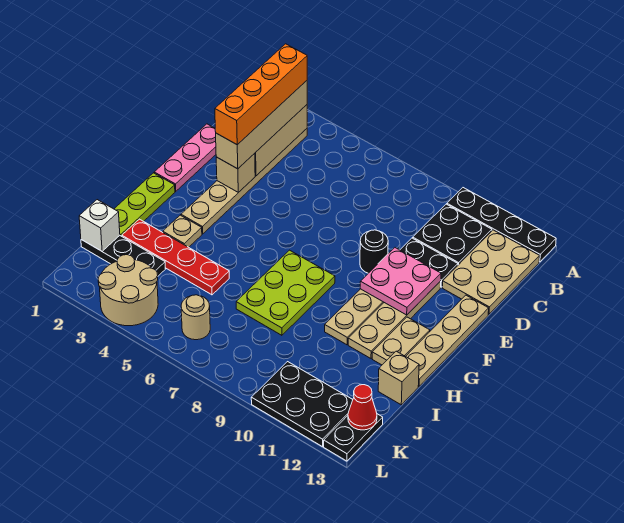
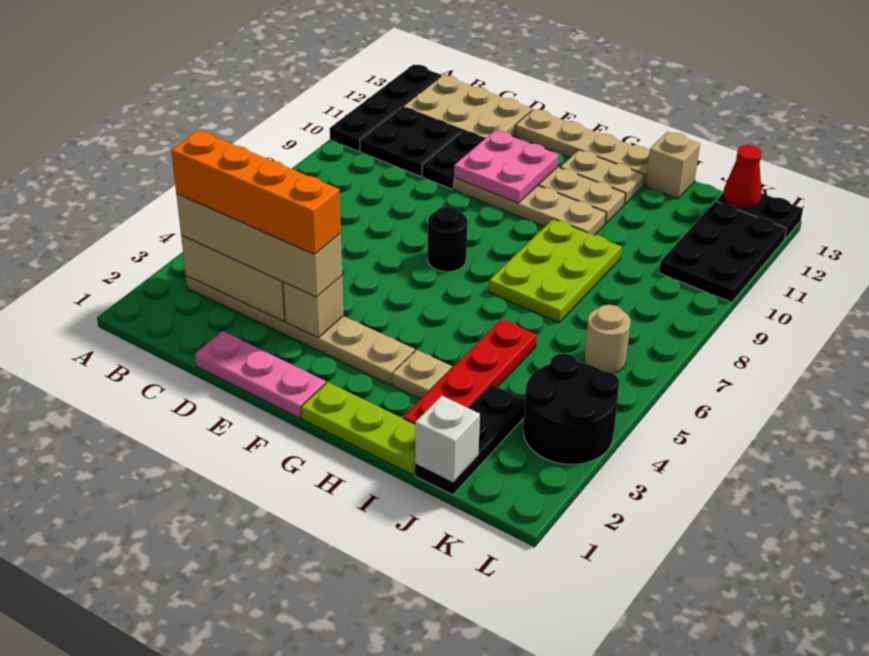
black 1x1 round brick [360,230,388,273] -> black 1x1 round brick moved to [428,206,468,272]
lime 2x3 plate [236,250,335,335] -> lime 2x3 plate turned to [489,219,622,323]
tan 2x2 round brick [98,255,158,326] -> black 2x2 round brick [523,353,619,465]

